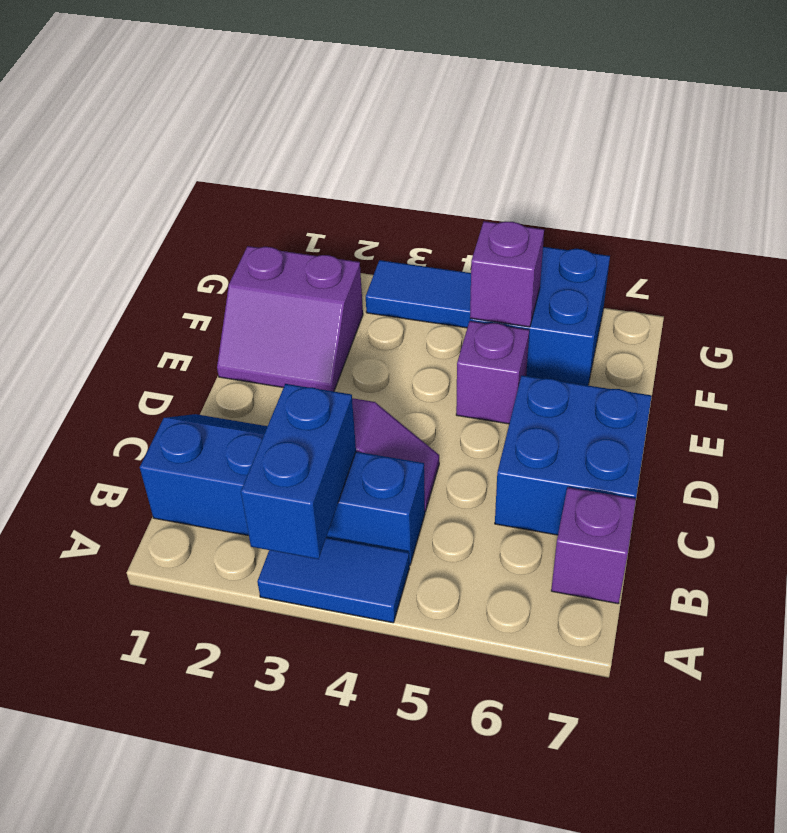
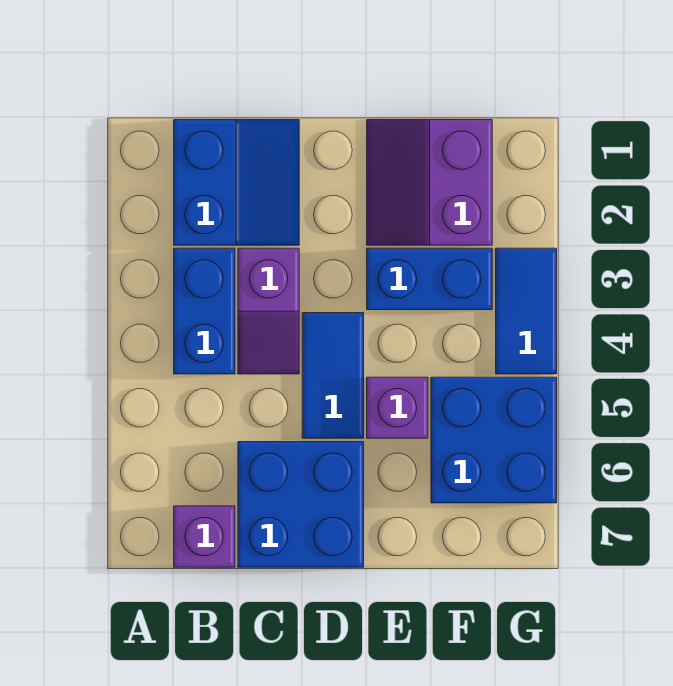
blue 1x2 tile [257,537,409,623] -> blue 1x2 tile moved to [302,313,364,438]
blue 1x2 brick [241,384,356,559] -> blue 1x2 brick moved to [367,248,492,310]
purple 1x1 brick [470,221,544,327] -> none

